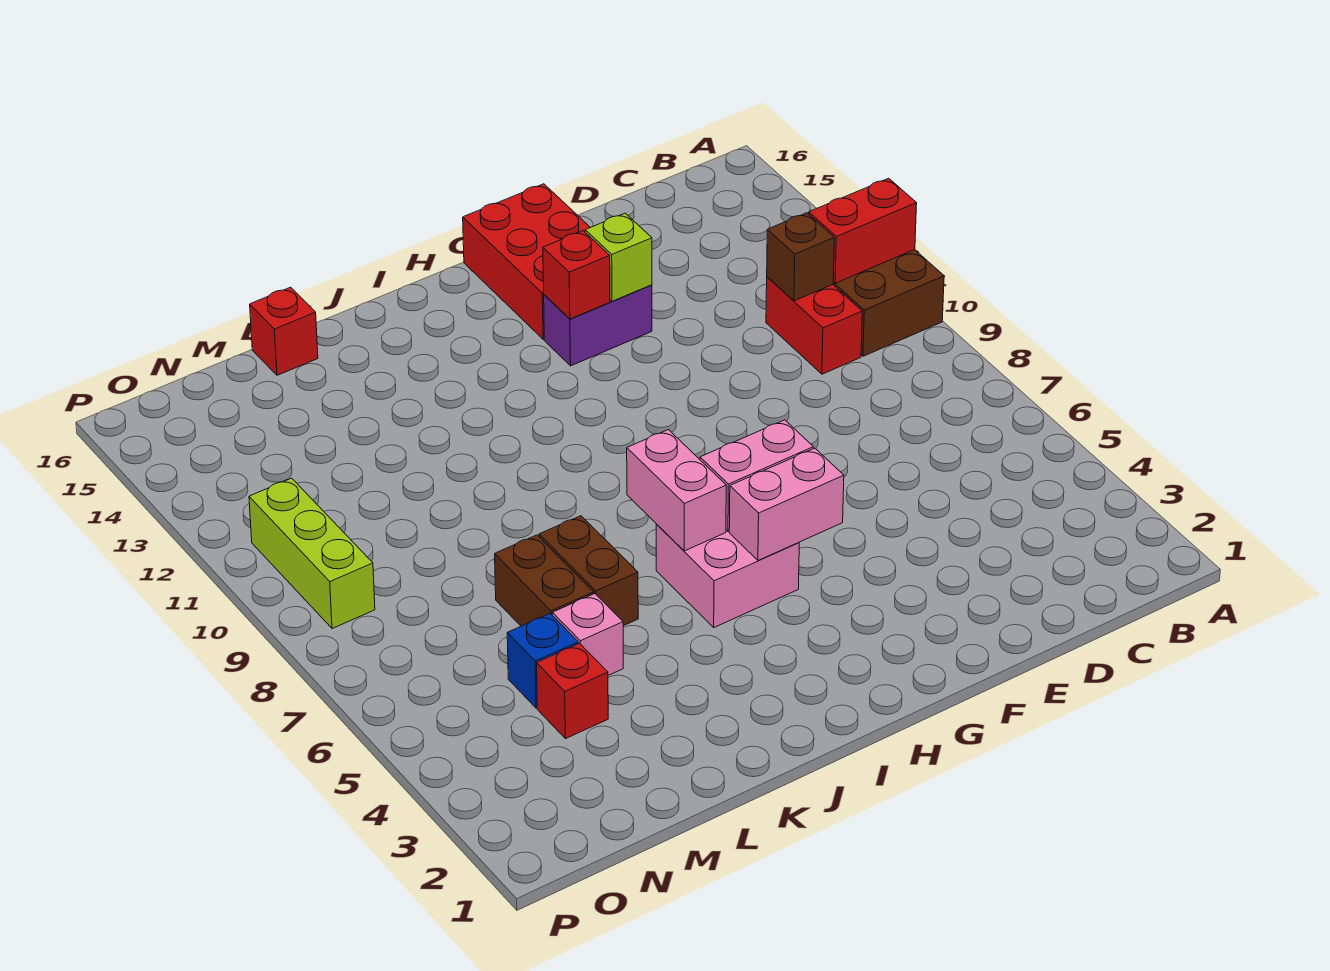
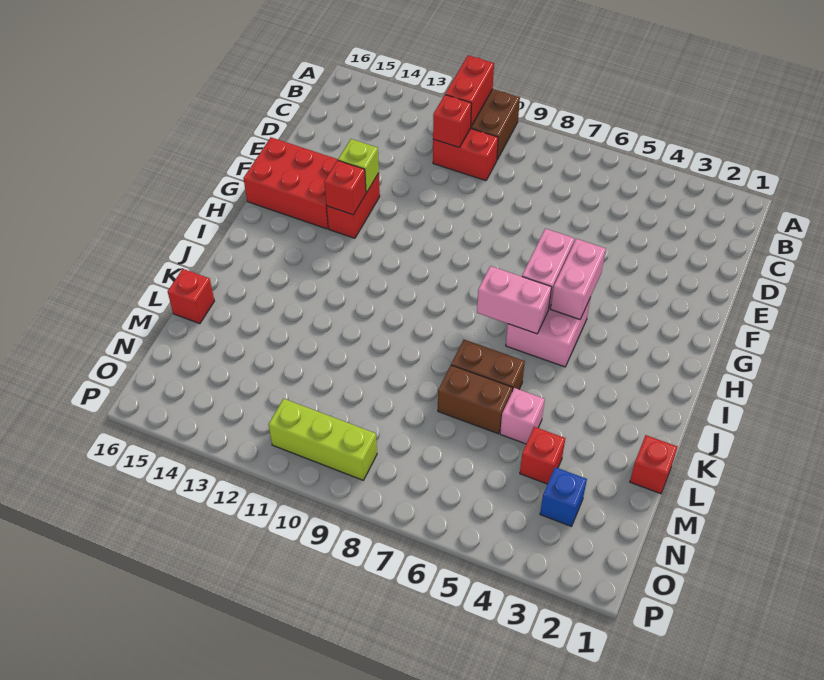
brown 1x1 brick [767,213,834,301] -> red 1x1 brick [433,95,472,147]
purple 1x2 brick [544,285,652,366] -> red 1x2 brick [327,173,380,238]
none -> red 1x1 brick [630,435,677,494]
blue 1x1 brick [507,614,578,708] -> blue 1x1 brick moved to [540,467,587,526]

